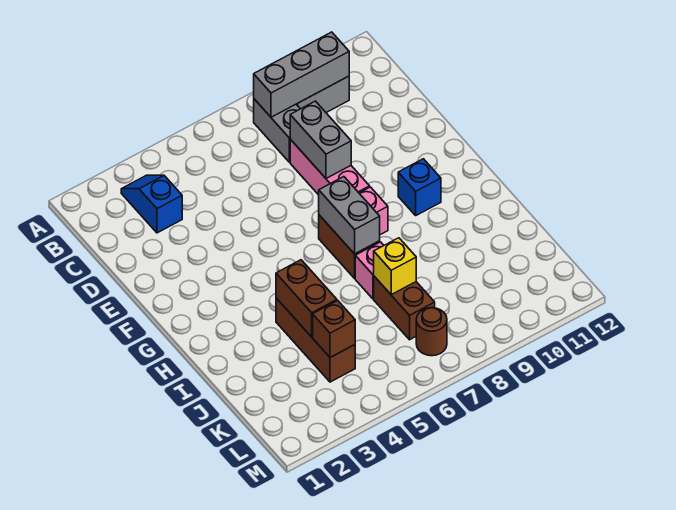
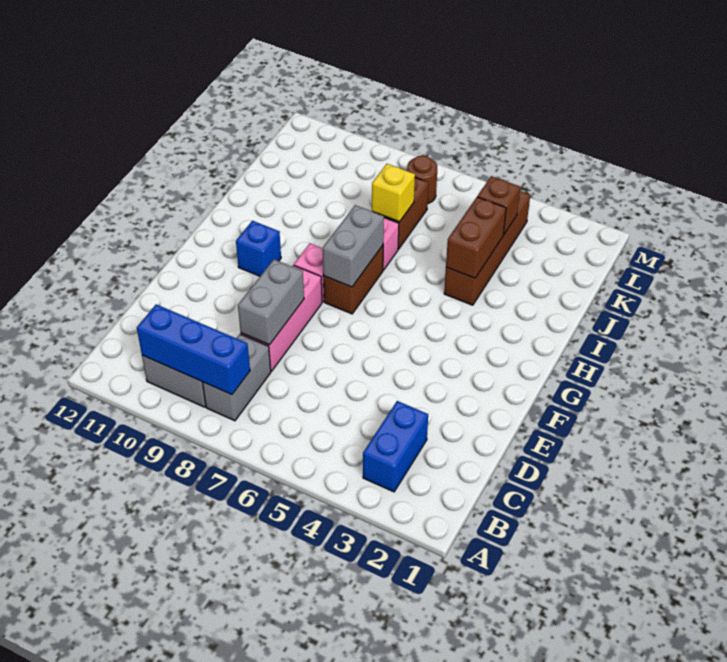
blue 1x2 slope [121,175,182,233] -> blue 1x2 brick [363,401,428,492]
grey 1x3 brick [254,32,349,117] -> blue 1x3 brick [137,304,250,395]
brown 1x3 brick [276,298,355,382] -> brown 1x4 brick [444,191,530,305]

